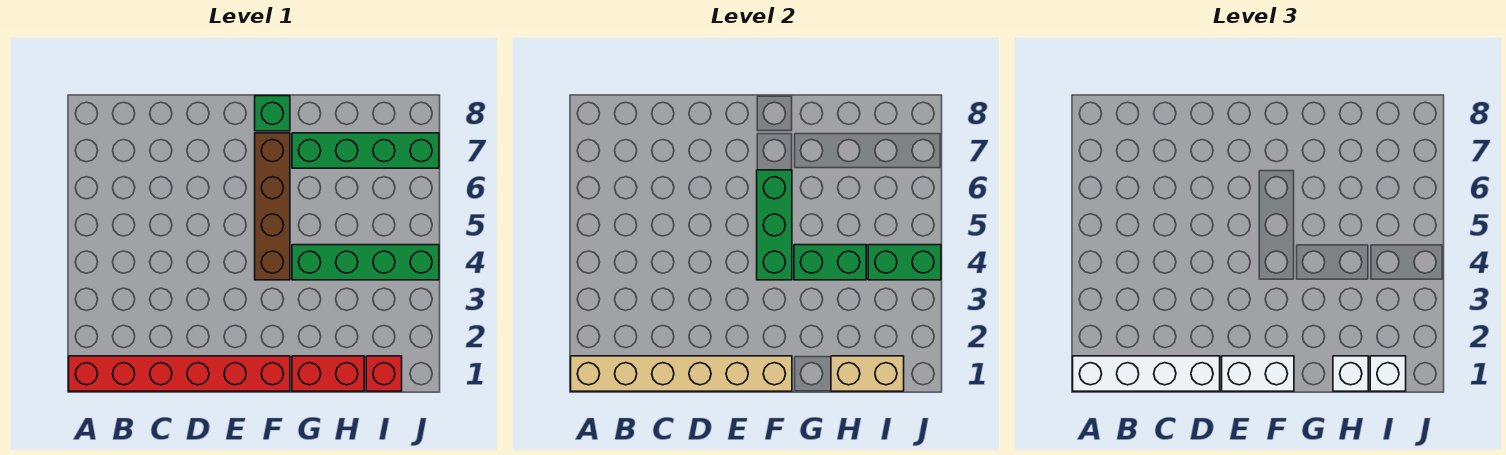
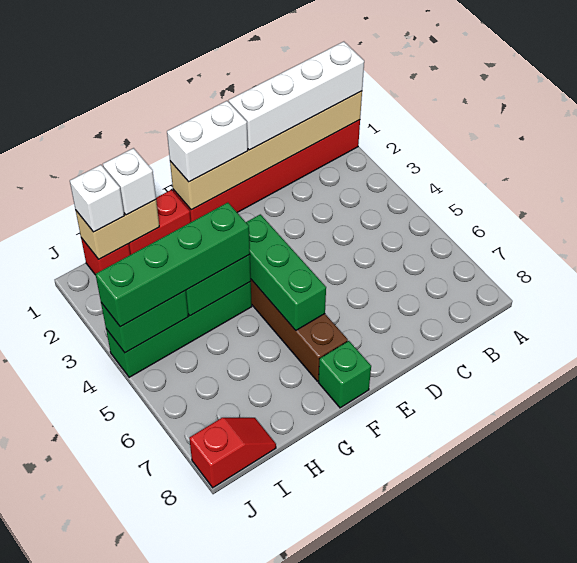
green 1x4 brick [292,133,439,168] -> green 1x4 brick moved to [95,203,250,327]
none -> red 1x2 slope [189,418,276,488]

